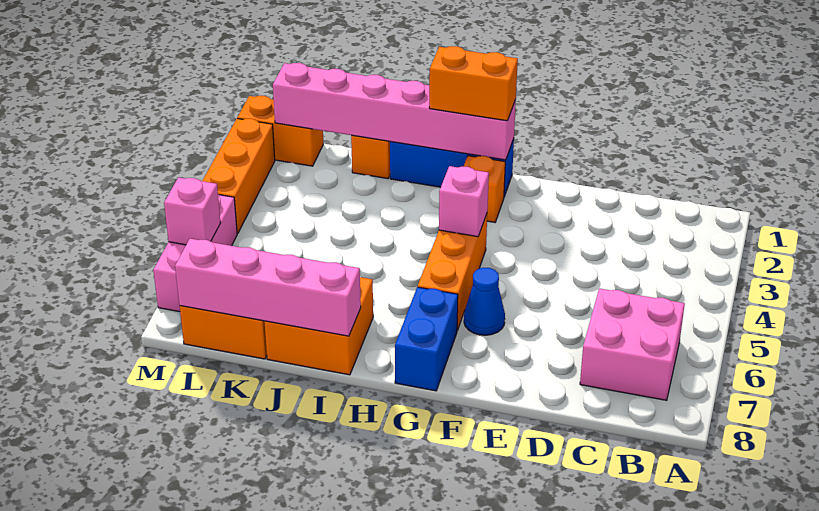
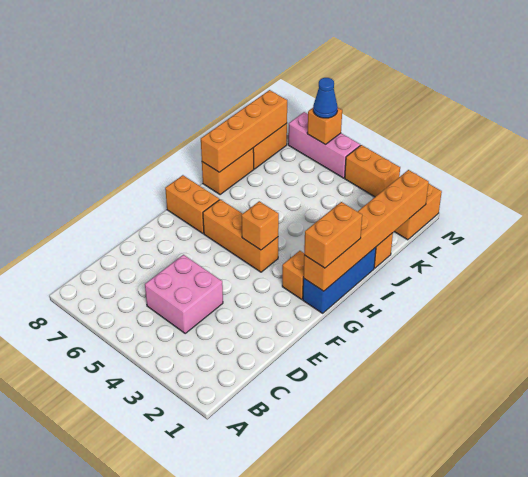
pink 2x2 brick [580,288,685,400] -> pink 2x2 brick moved to [145,255,223,333]
blue 1x1 cone [464,268,505,335] -> blue 1x1 cone moved to [313,78,338,118]
pink 1x6 brick [273,63,516,160] -> orange 1x6 brick [303,170,429,291]
pink 1x1 brick [439,166,489,237] -> orange 1x1 brick [242,201,279,250]
blue 1x2 brick [395,287,458,391] -> orange 1x2 brick [165,175,219,233]
orange 2x2 brick [264,277,373,375] -> orange 1x2 brick [202,148,254,195]
pink 1x4 brick [175,239,361,336] -> orange 1x4 brick [201,90,287,172]
orange 1x3 brick [202,119,275,234] -> orange 1x2 brick [345,145,400,197]
pink 1x1 brick [164,177,221,245] -> orange 1x1 brick [307,108,342,145]

